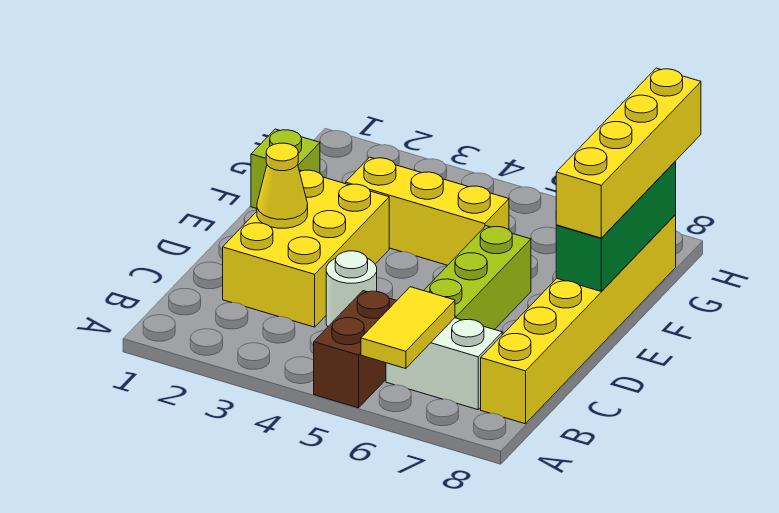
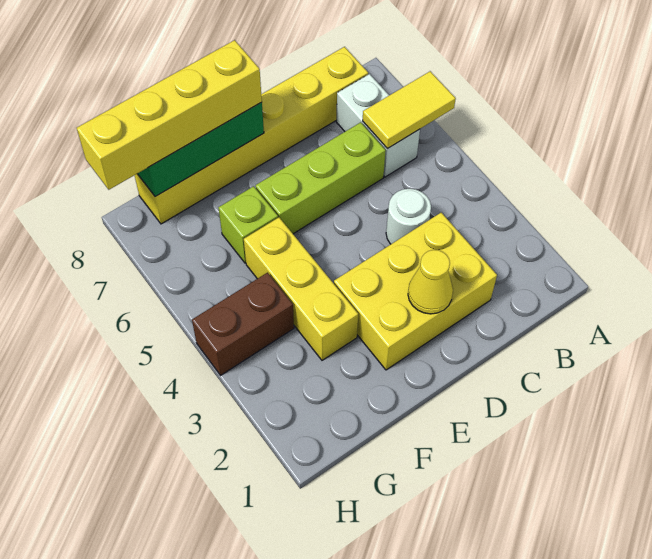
brown 1x2 brick [314,291,397,408] -> brown 1x2 brick moved to [192,273,294,375]
lime 1x1 brick [251,129,320,209] -> lime 1x1 brick moved to [218,186,278,263]

